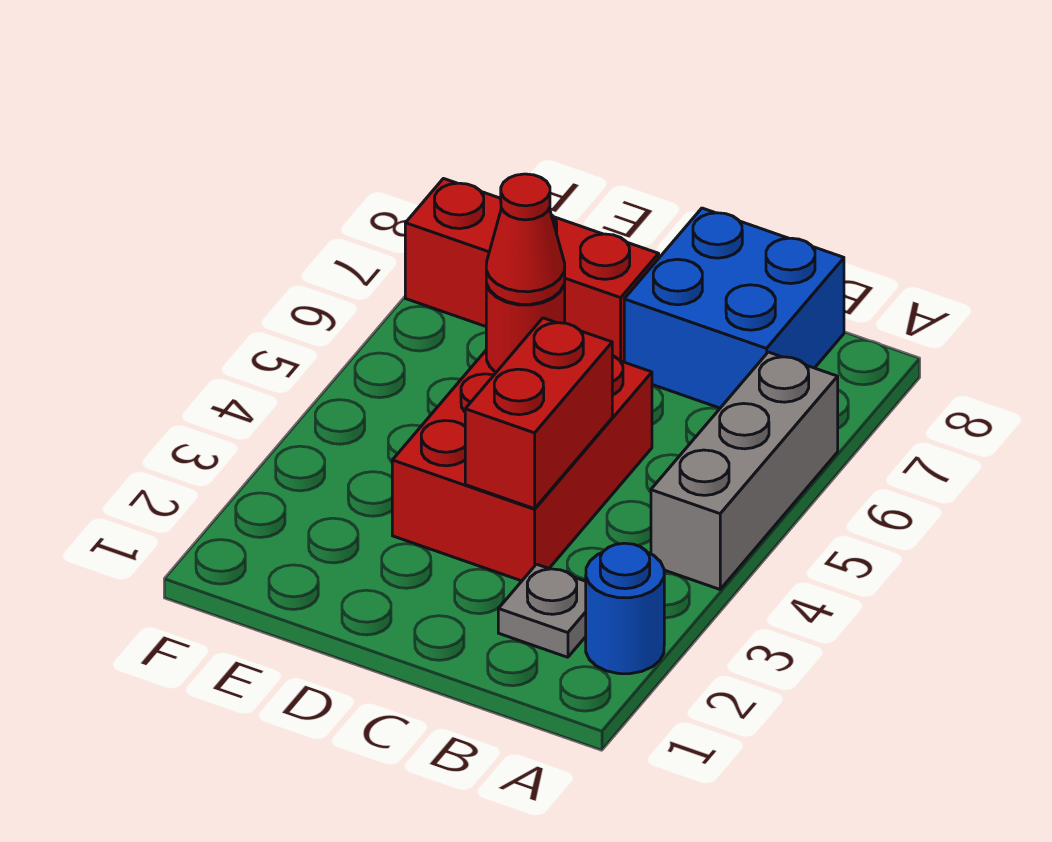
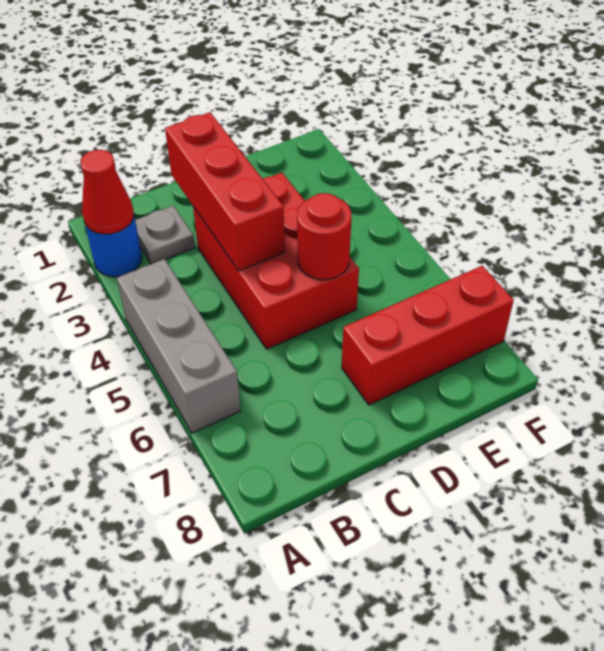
blue 2x2 brick [624,208,844,408] -> none
red 1x2 brick [465,318,612,509] -> red 1x3 brick [165,112,285,271]
red 1x1 cone [486,174,565,304] -> red 1x1 cone moved to [80,150,134,234]

